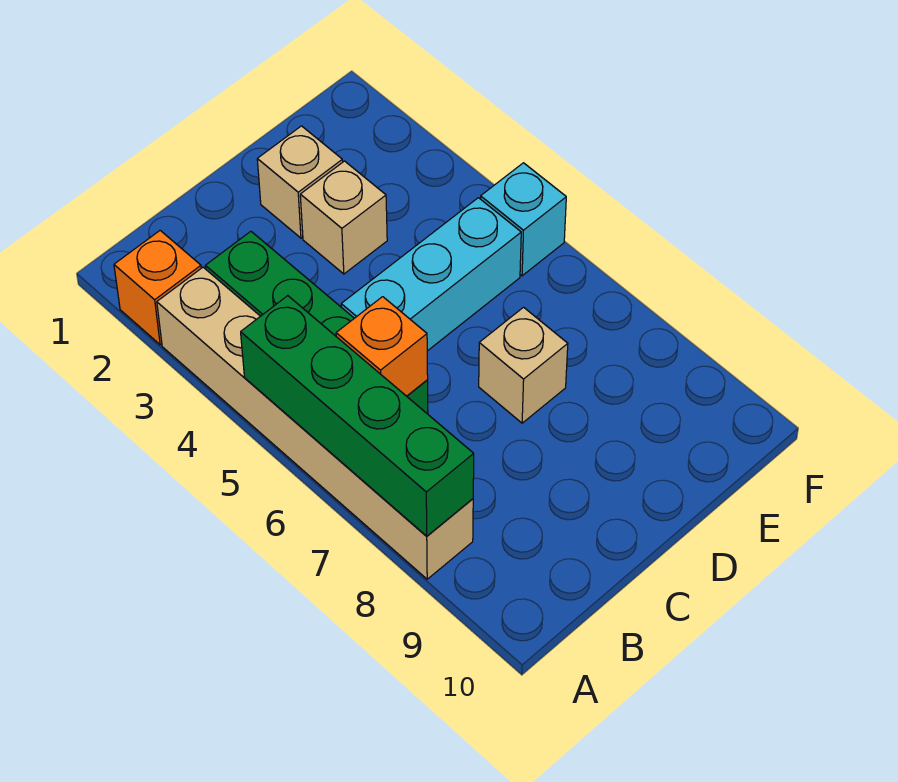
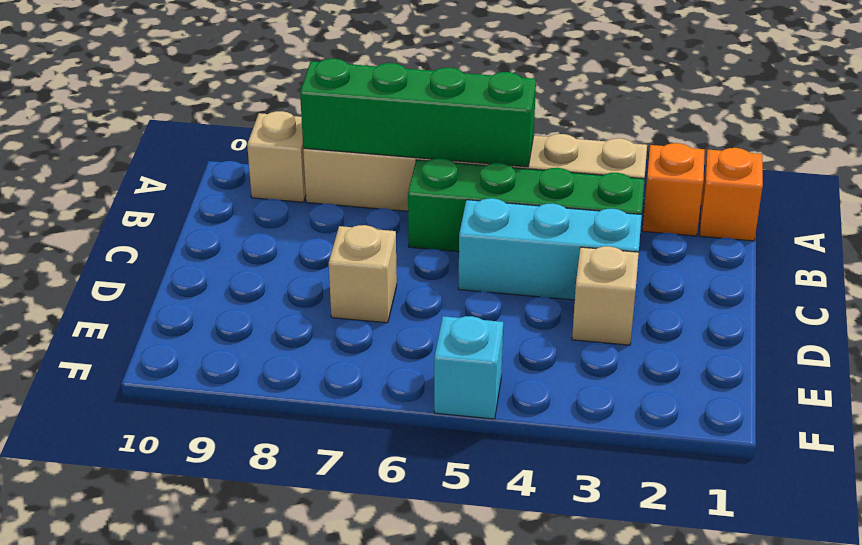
orange 1x1 brick [336,297,428,396] -> orange 1x1 brick moved to [700,148,763,241]
cyan 1x3 brick [341,198,521,351] -> cyan 1x3 brick turned to [458,198,642,300]
tan 1x1 brick [257,126,343,238] -> tan 1x1 brick moved to [247,111,306,202]

